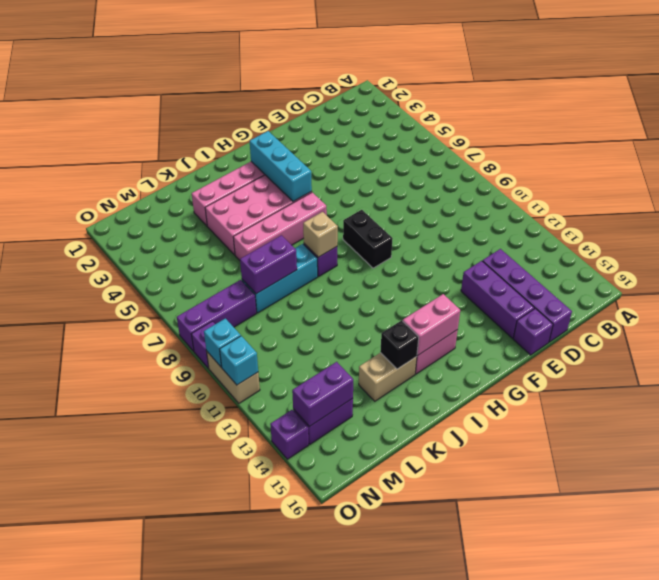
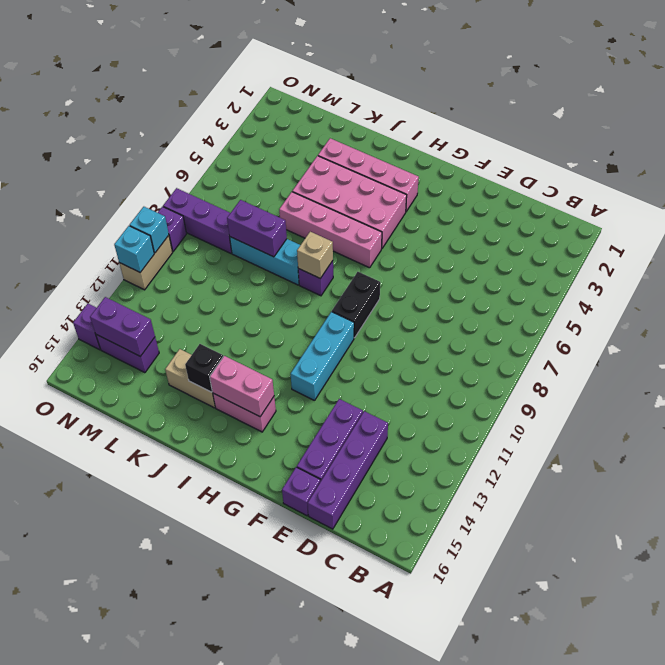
cyan 1x3 brick [250,131,312,202] -> cyan 1x3 brick moved to [291,312,354,401]

